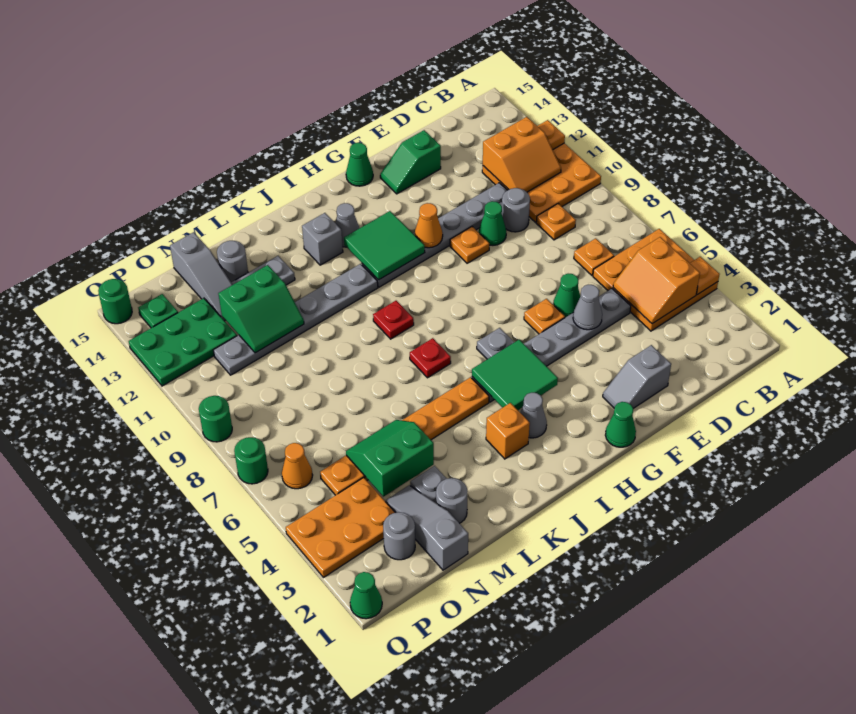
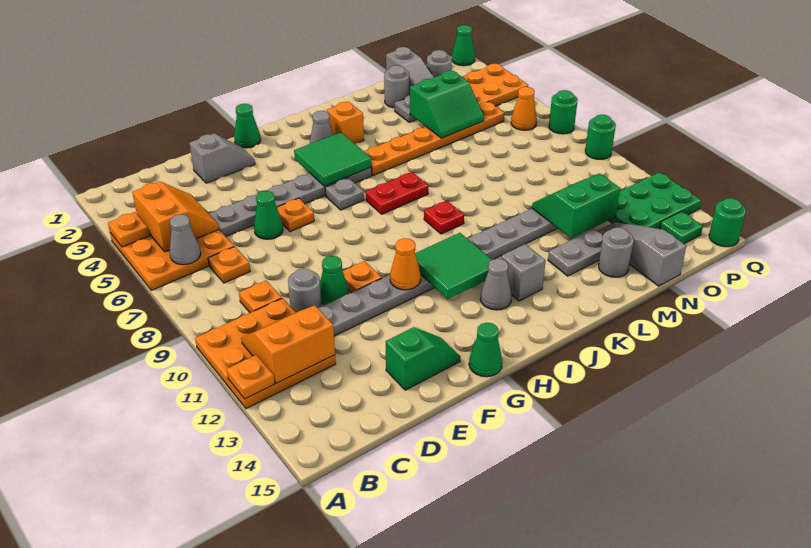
grey 1x1 cone [573,285,602,330] -> grey 1x1 cone moved to [170,214,201,265]
red 1x1 plate [410,338,451,378] -> red 1x2 plate [366,172,428,214]

